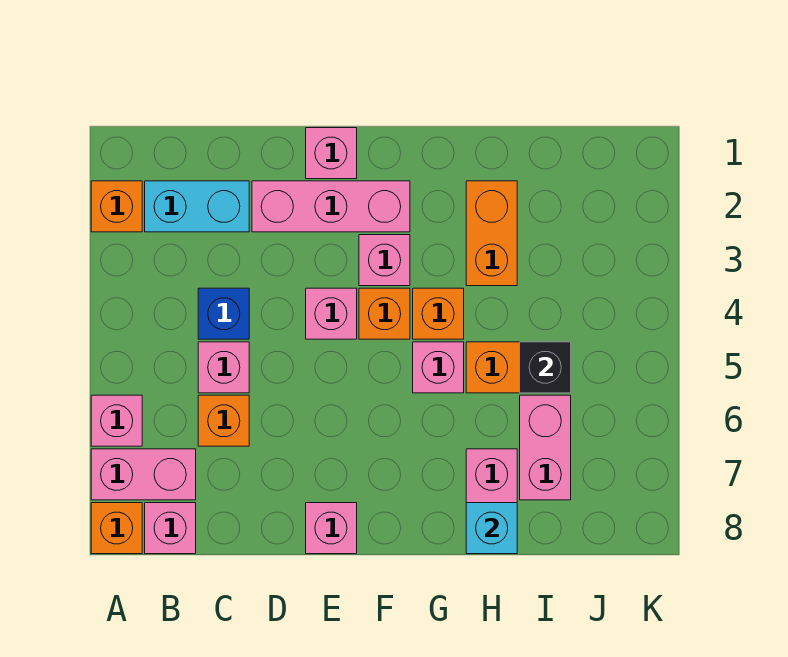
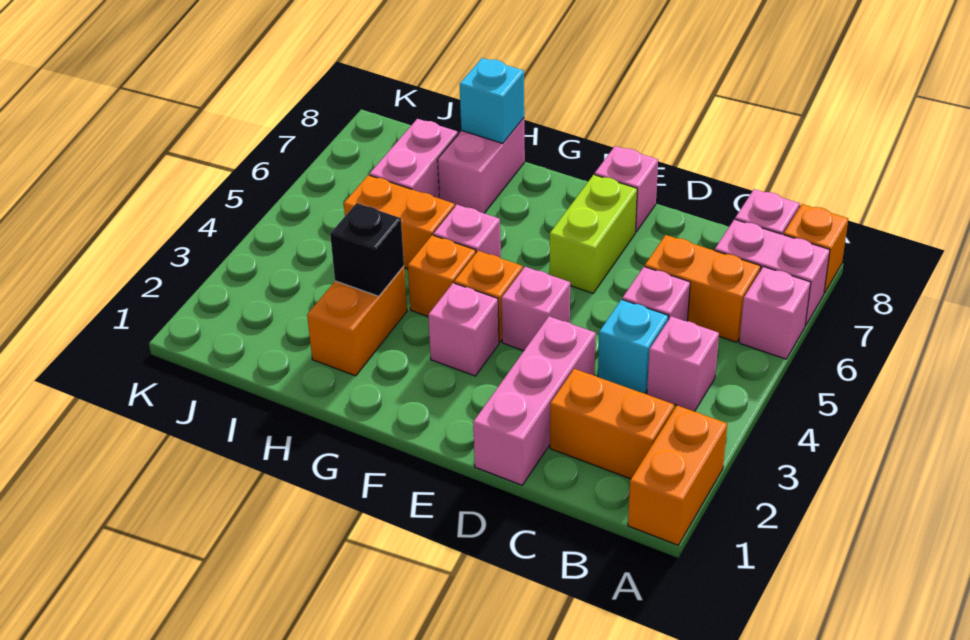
orange 1x1 brick [91,181,142,232] -> orange 1x2 brick [628,406,727,545]
cyan 1x2 brick [145,181,249,232] -> orange 1x2 brick [550,369,674,479]
blue 1x1 brick [198,288,249,339] -> cyan 1x1 brick [598,300,668,393]
orange 1x1 brick [198,395,249,446] -> orange 1x2 brick [645,235,761,342]
pink 1x3 brick [252,181,410,232] -> pink 1x3 brick turned to [473,316,596,485]
pink 1x1 brick [306,128,357,179] -> pink 1x1 brick moved to [647,316,719,412]
none -> lime 1x2 brick [549,175,637,293]
black 1x1 brick [520,342,571,393] -> black 1x1 brick moved to [330,203,404,296]

